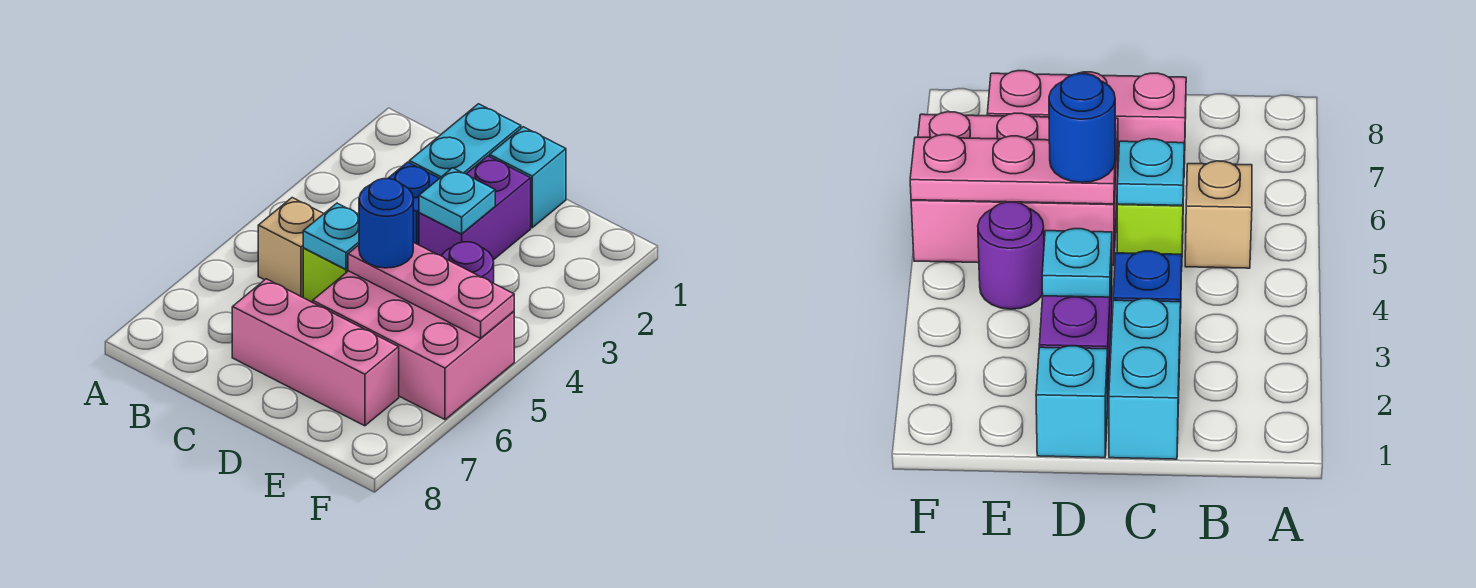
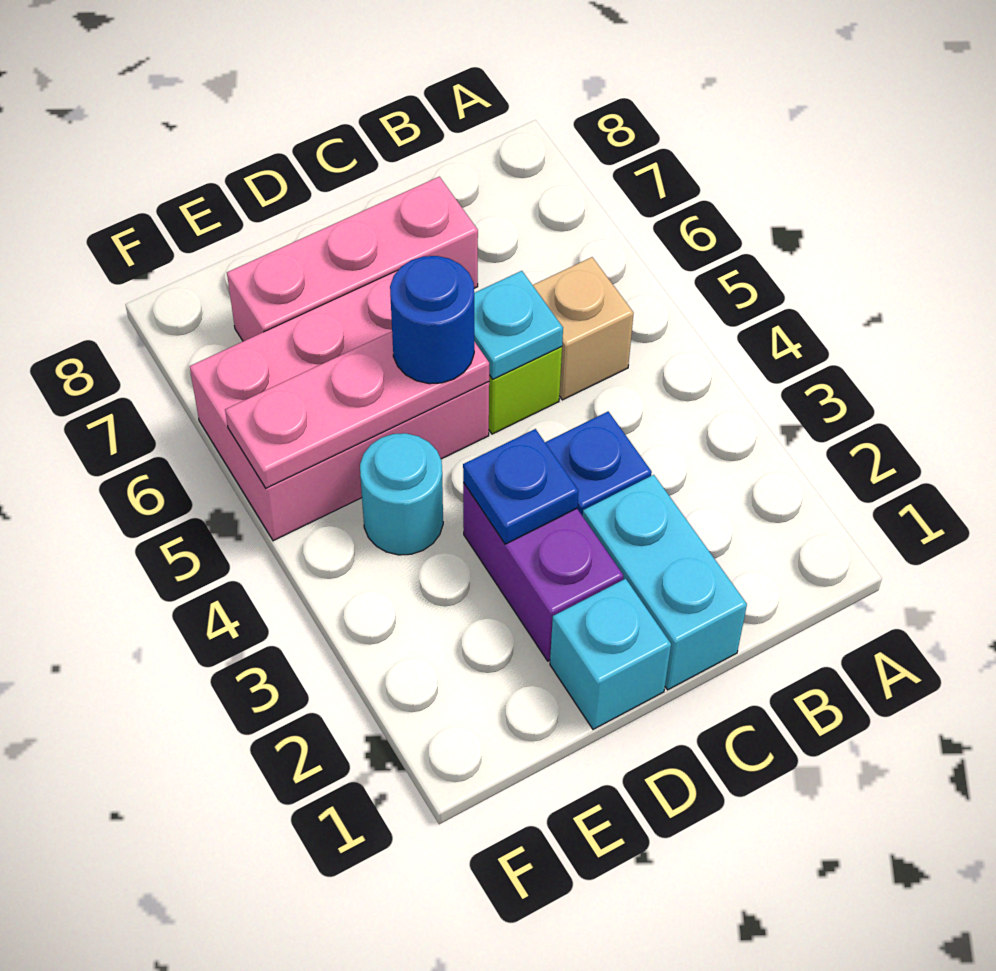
cyan 1x1 plate [419,168,495,234] -> blue 1x1 plate [463,429,579,544]
purple 1x1 round brick [441,242,494,283] -> cyan 1x1 round brick [360,433,443,555]

